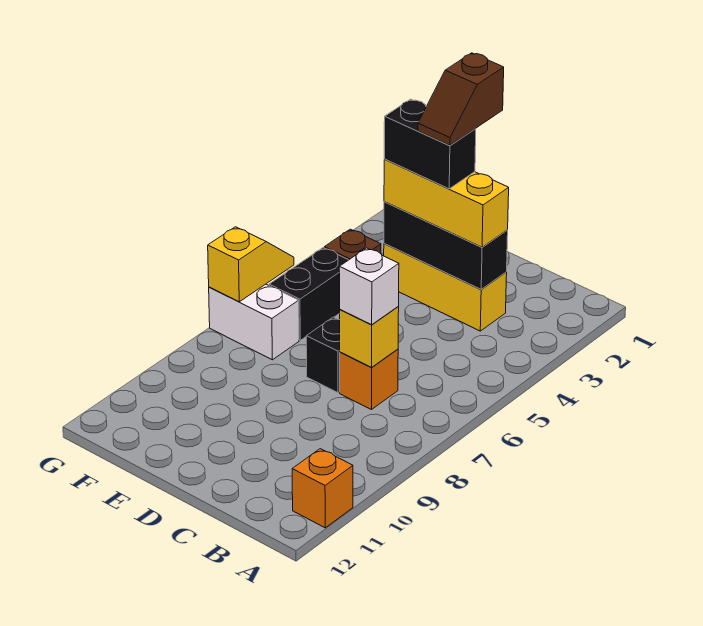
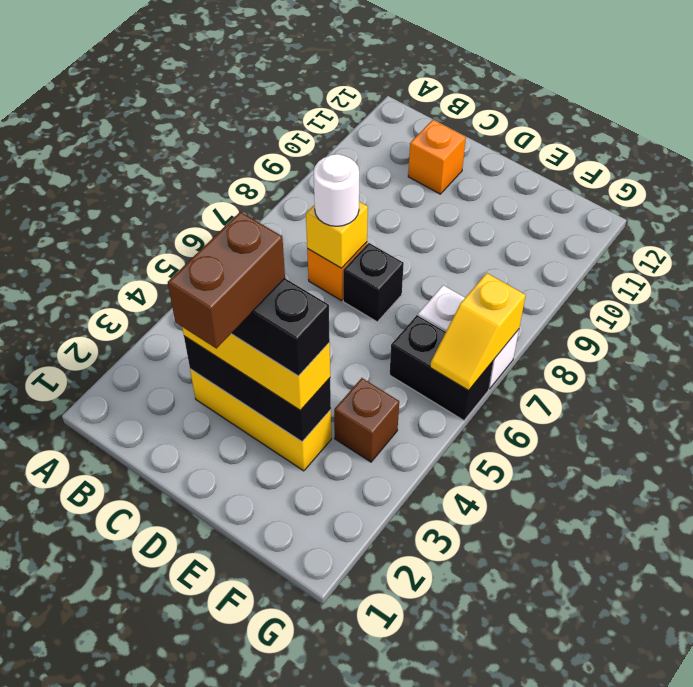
orange 1x1 brick [292,449,353,528] -> orange 1x1 brick moved to [408,120,466,194]
white 1x1 brick [339,248,399,325] -> white 1x1 round brick [314,154,359,226]
brown 1x2 slope [418,53,504,146] -> brown 1x2 brick [168,212,285,348]
black 1x2 brick [269,248,348,340] -> black 1x2 brick turned to [390,315,494,420]

